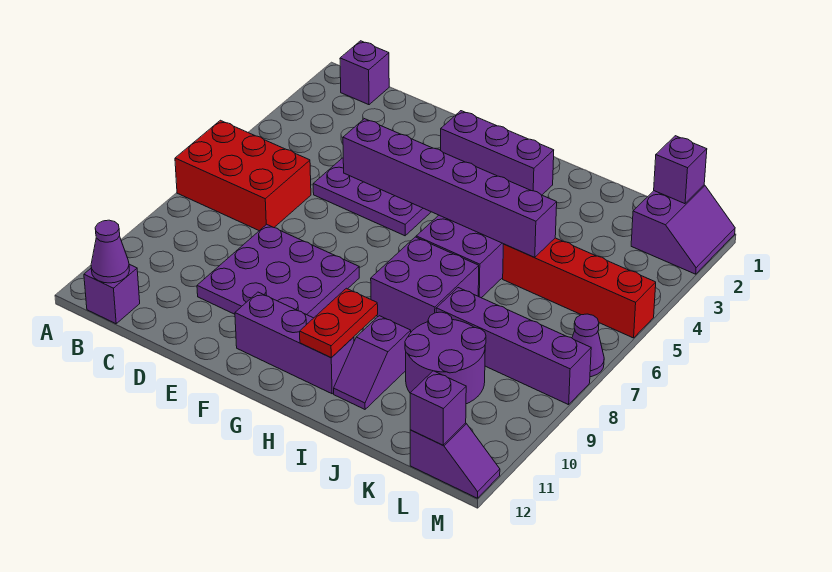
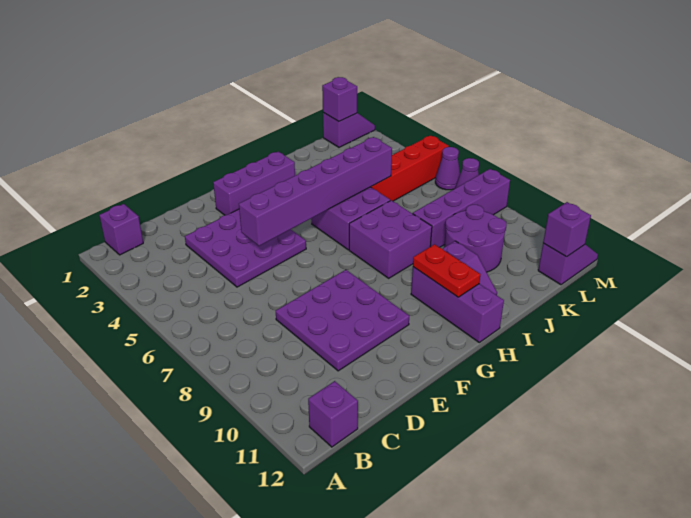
red 2x3 brick [175,120,311,231] -> none
purple 1x1 cone [91,220,129,283] -> purple 1x1 cone moved to [435,147,460,190]
purple 1x3 brick [235,292,354,394] -> purple 1x3 brick turned to [411,267,504,342]
purple 2x2 slope [631,185,735,274] -> purple 1x2 slope [323,113,375,147]

